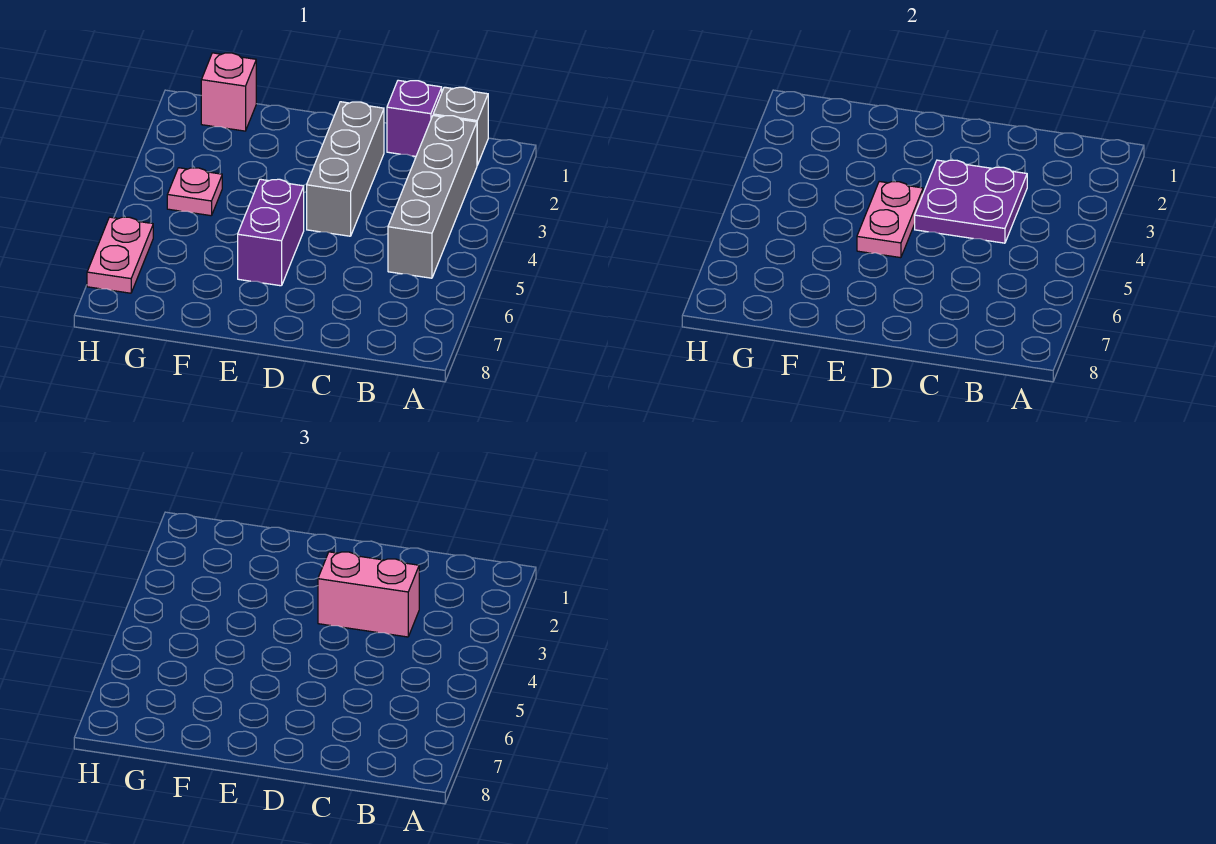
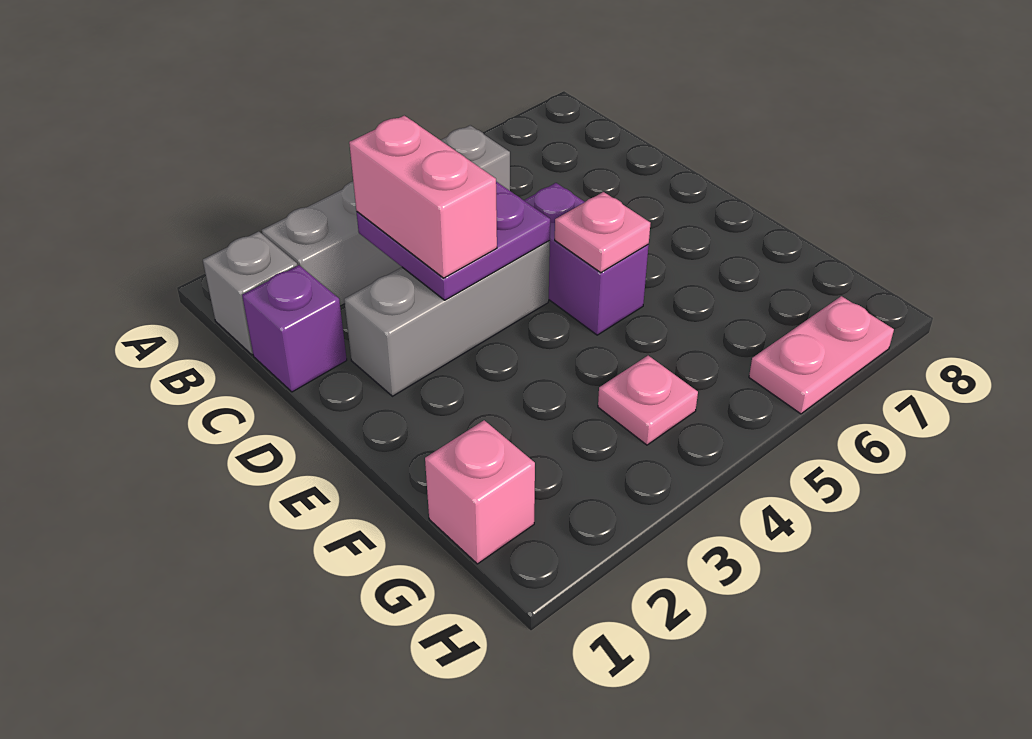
pink 1x2 plate [857,182,923,258] -> pink 1x1 plate [555,192,650,273]
purple 1x2 brick [238,179,304,286] -> purple 1x2 brick turned to [524,183,649,335]

